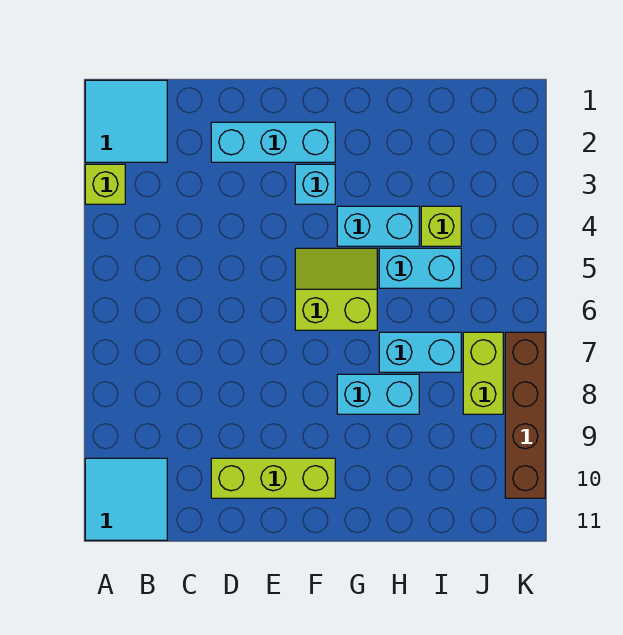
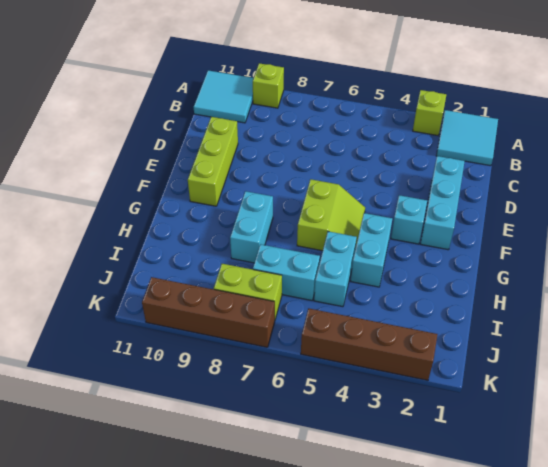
cyan 1x2 brick [379,332,461,372] -> cyan 1x2 brick turned to [253,244,320,300]
lime 1x1 brick [421,206,461,246] -> lime 1x1 brick moved to [253,63,284,108]
none -> brown 1x4 brick [301,308,438,380]

